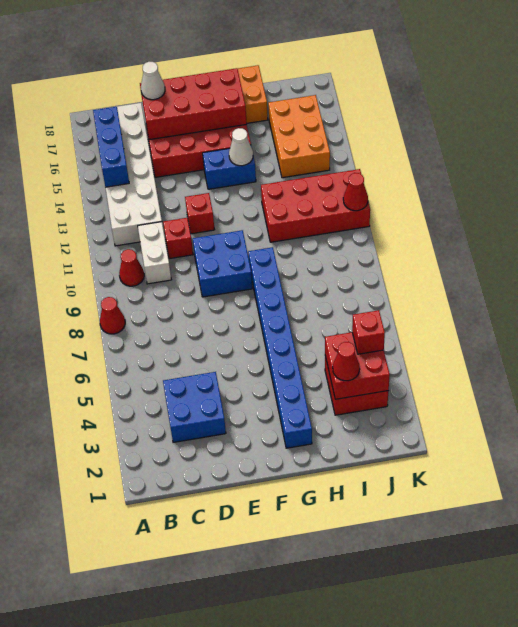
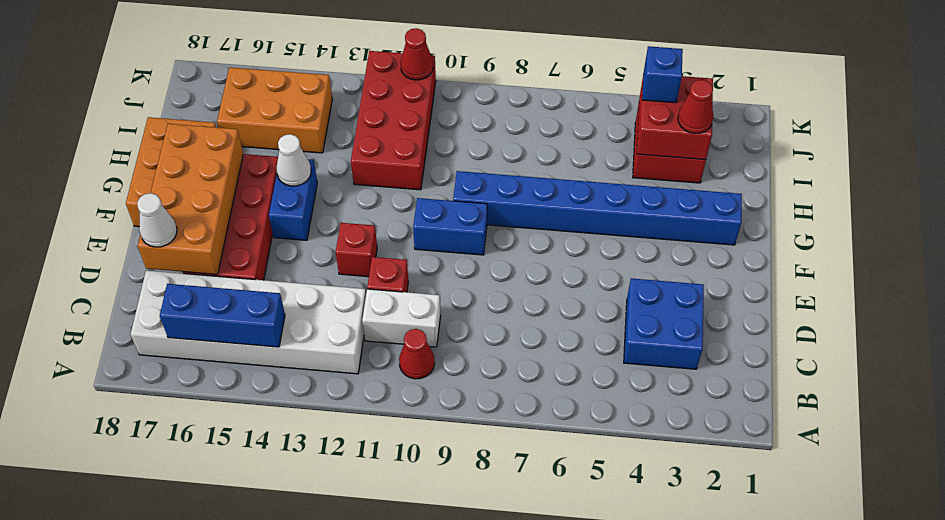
red 1x1 cone [100,297,125,334] -> none
red 2x4 brick [140,68,247,140] -> orange 2x4 brick [138,124,243,275]
blue 2x2 brick [193,230,252,297] -> blue 1x2 brick [413,198,487,255]
red 1x1 brick [352,310,385,354] -> blue 1x1 brick [642,46,683,103]

